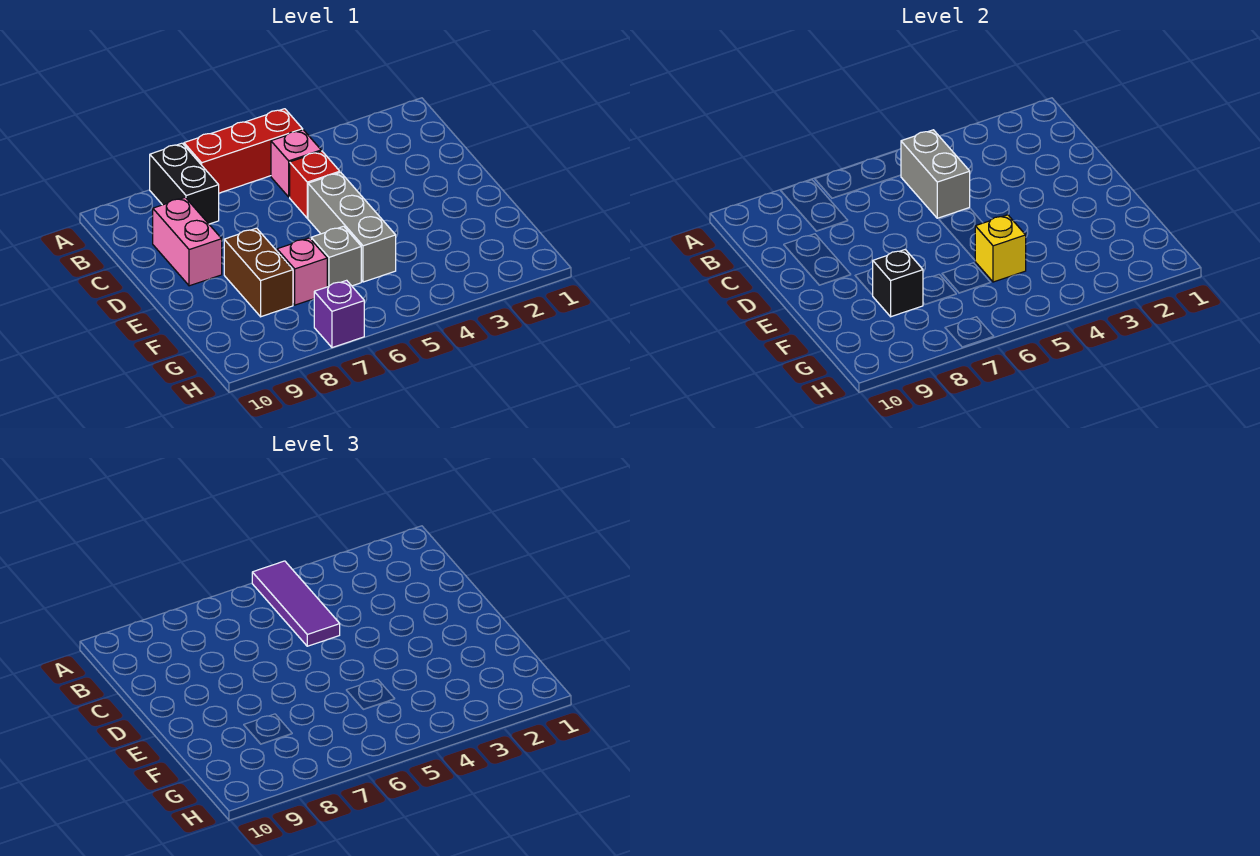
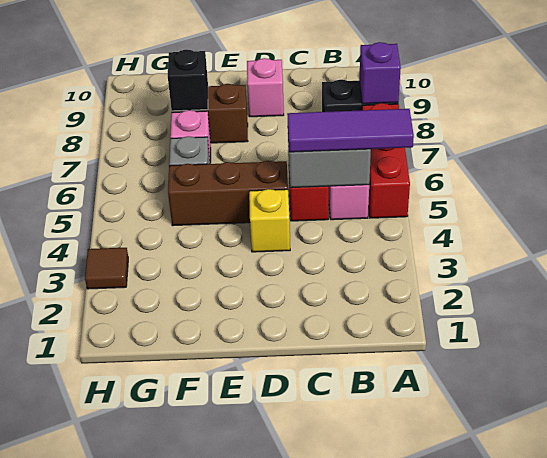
pink 1x2 brick [153,197,222,286] -> pink 1x1 brick [247,58,284,117]
grey 1x3 brick [308,172,396,282] -> brown 1x3 brick [168,161,288,226]
yellow 1x1 brick [975,215,1026,282] -> yellow 1x1 brick moved to [249,189,290,252]
none -> brown 1x1 tile [85,248,128,289]
purple 1x1 brick [314,280,364,348] -> purple 1x1 brick moved to [359,42,401,104]

